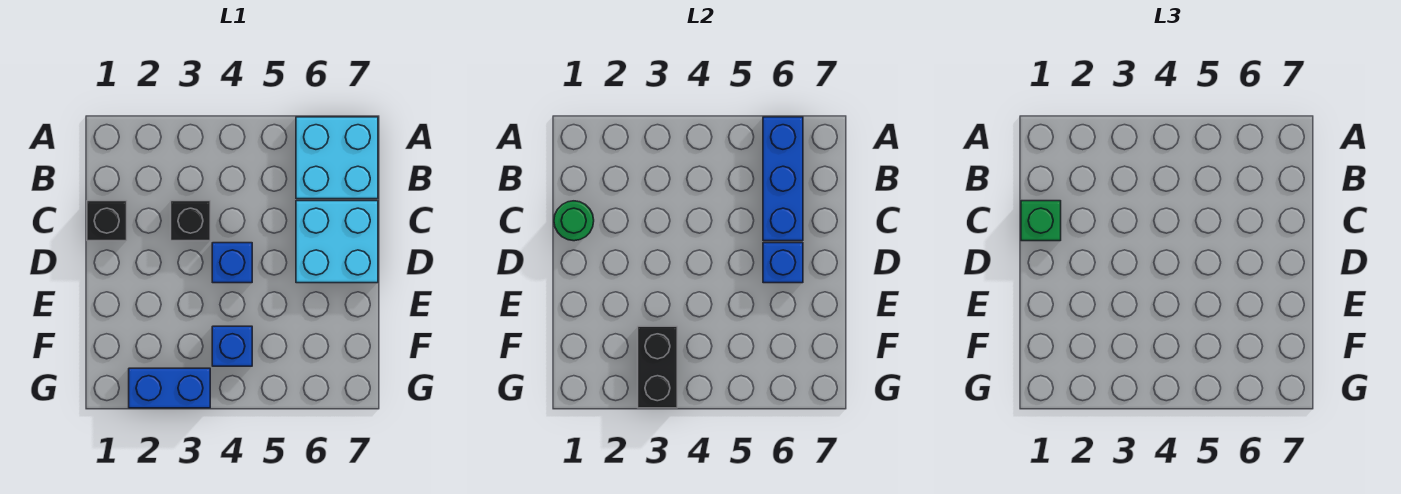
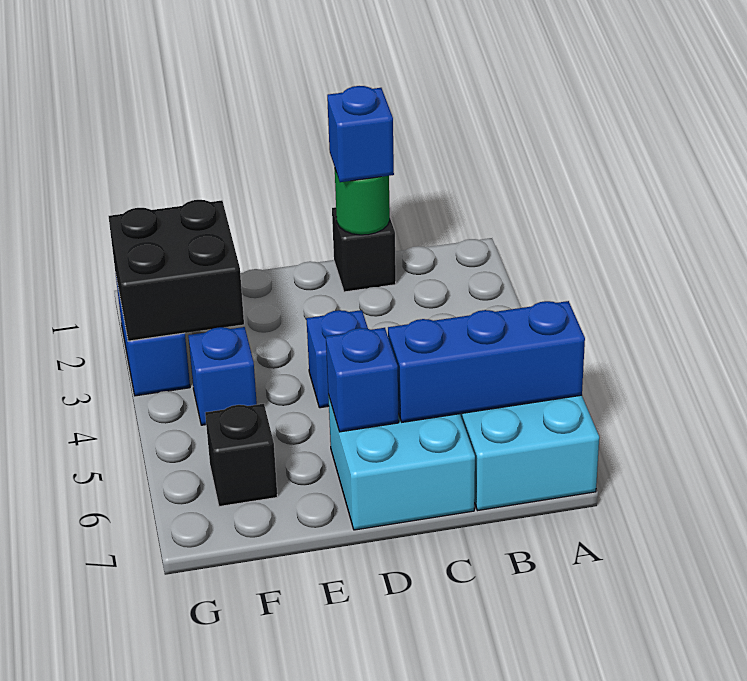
green 1x1 brick [1021,201,1061,241] -> blue 1x1 brick [327,86,394,182]
black 1x1 brick [171,201,210,241] -> black 1x1 brick moved to [205,404,277,507]
black 1x2 brick [638,326,677,408] -> black 2x2 brick [109,200,244,341]

